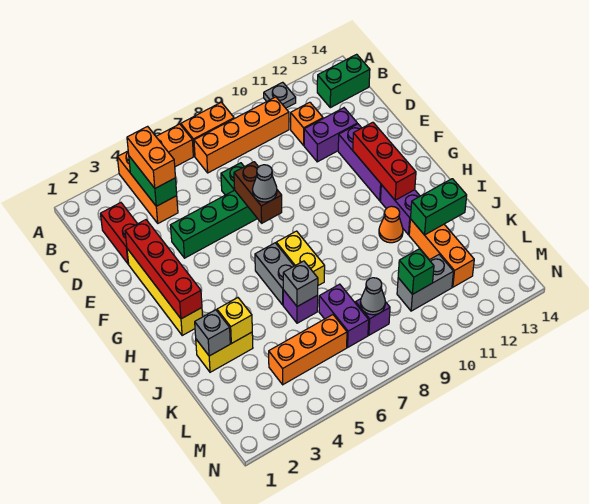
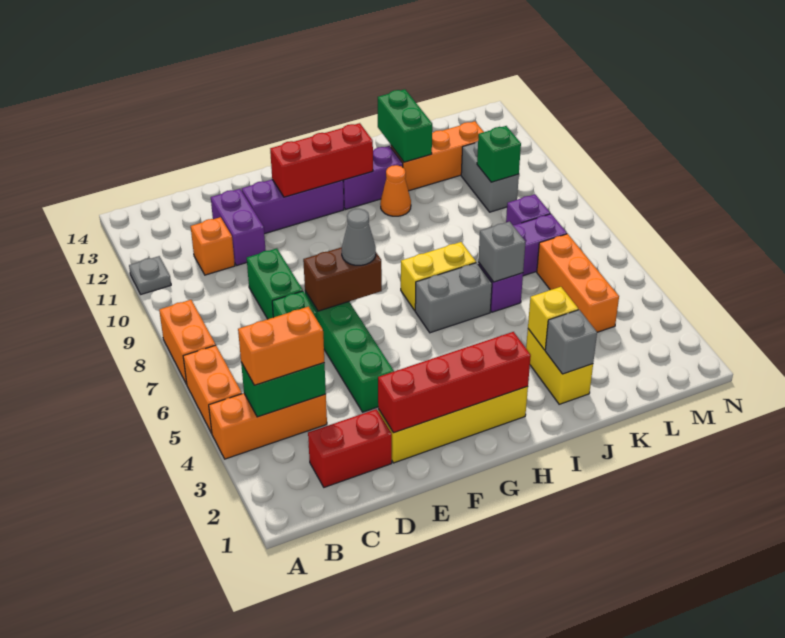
orange 1x4 brick [194,97,289,173] -> none
green 1x2 brick [317,54,370,108] -> green 1x2 brick moved to [247,248,303,319]
grey 1x1 cone [360,278,385,315] -> none

